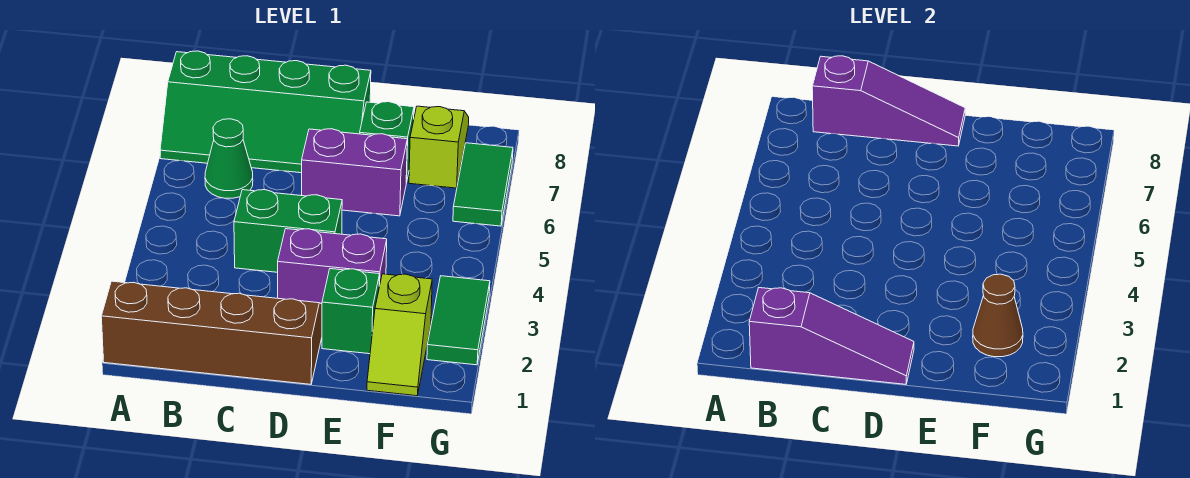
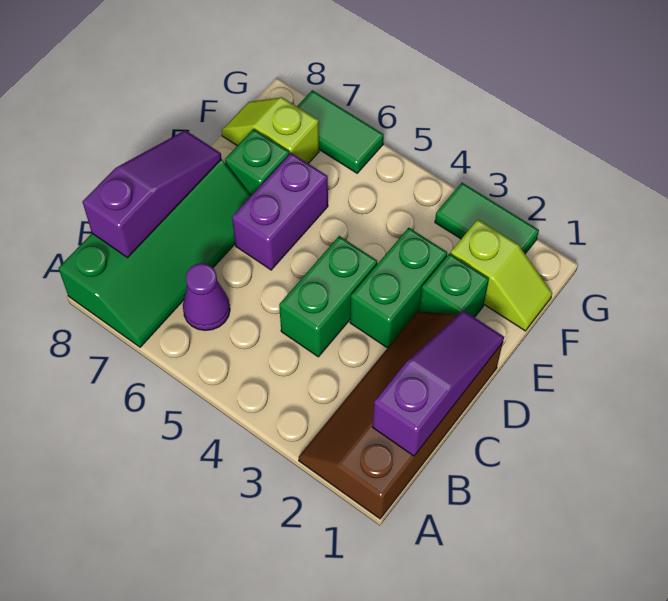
green 1x1 cone [205,119,253,198] -> purple 1x1 cone [183,263,230,330]
purple 1x2 brick [278,229,387,304] -> green 1x2 brick [350,228,447,348]
brown 1x1 cone [973,274,1023,357] -> none

